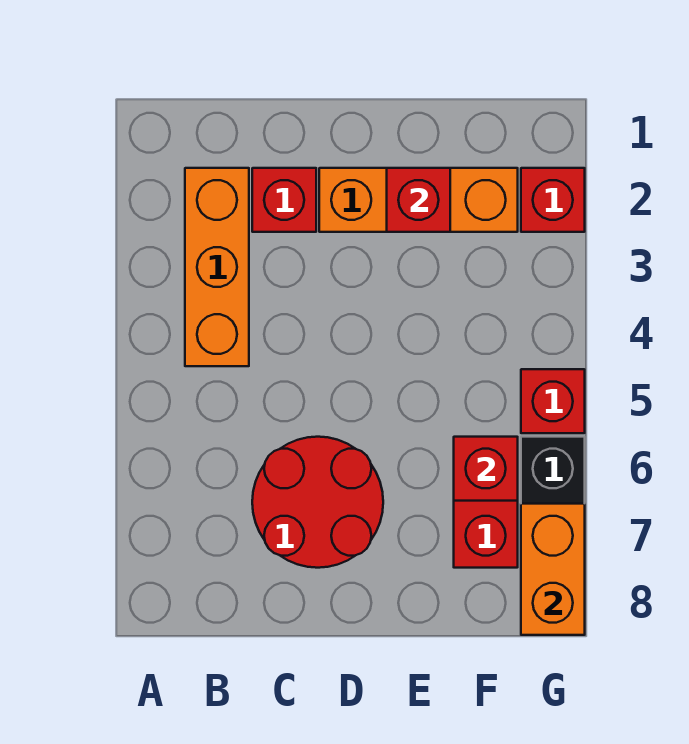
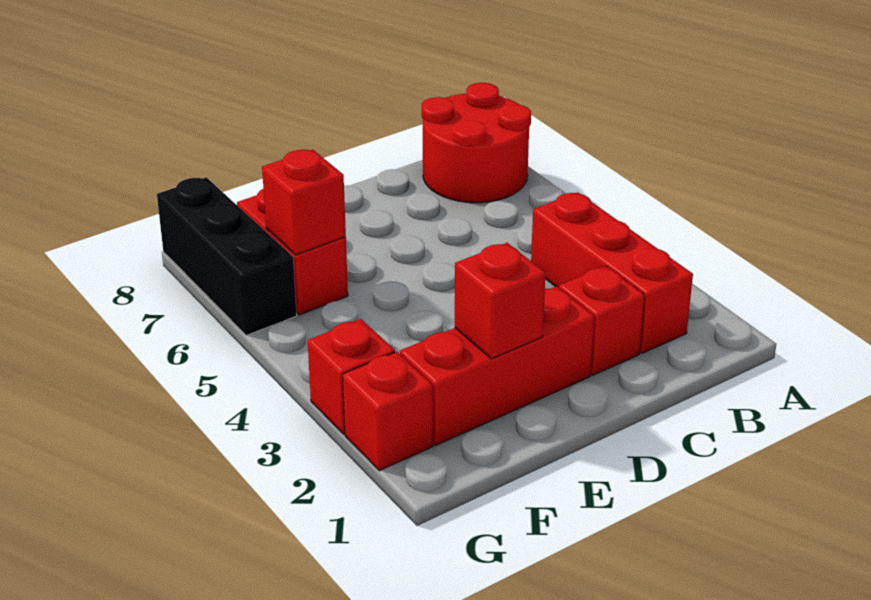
orange 1x3 brick [185,168,249,366] -> red 1x3 brick [531,192,693,353]
red 2x2 round brick [252,437,383,568] -> red 2x2 round brick moved to [422,83,531,203]
orange 1x3 brick [319,168,518,232] -> red 1x3 brick [400,286,594,445]
red 1x1 brick [521,369,585,433] -> red 1x1 brick moved to [308,319,395,434]
orange 1x2 brick [521,504,585,635] -> none

